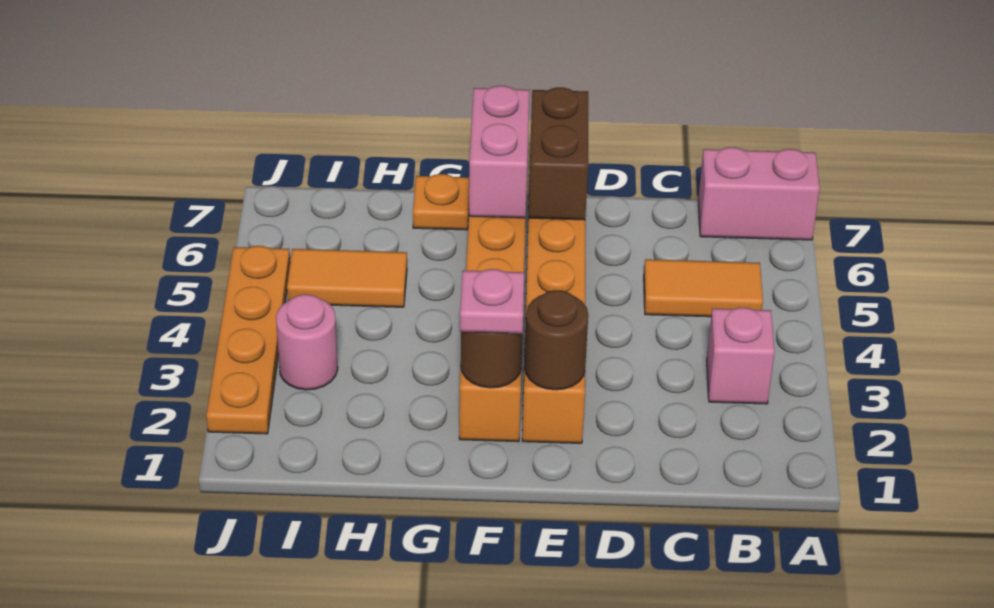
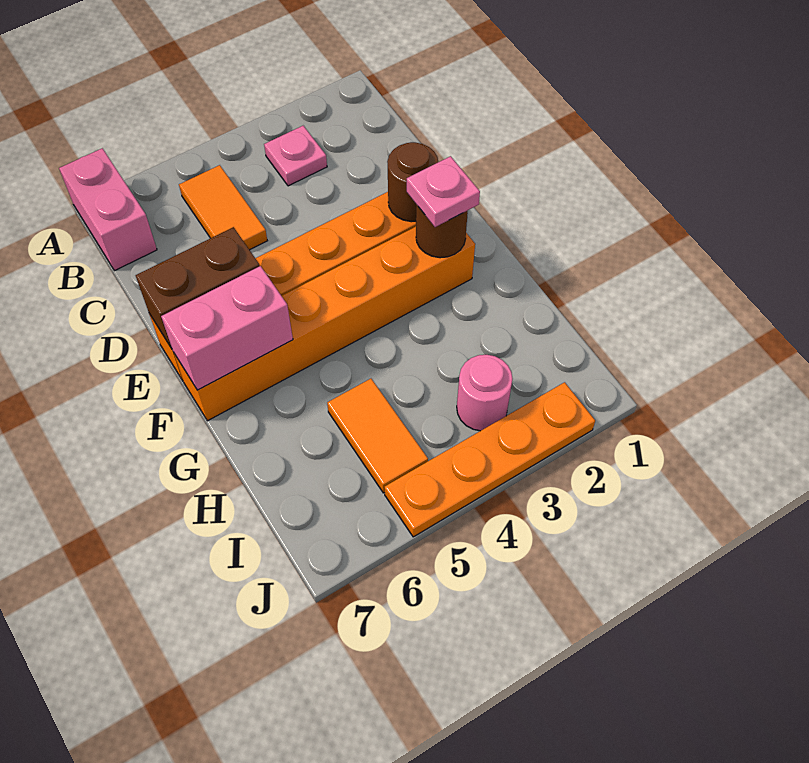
pink 1x1 brick [707,307,775,404] -> pink 1x1 plate [264,126,327,186]
orange 1x1 plate [413,174,469,230] -> none

